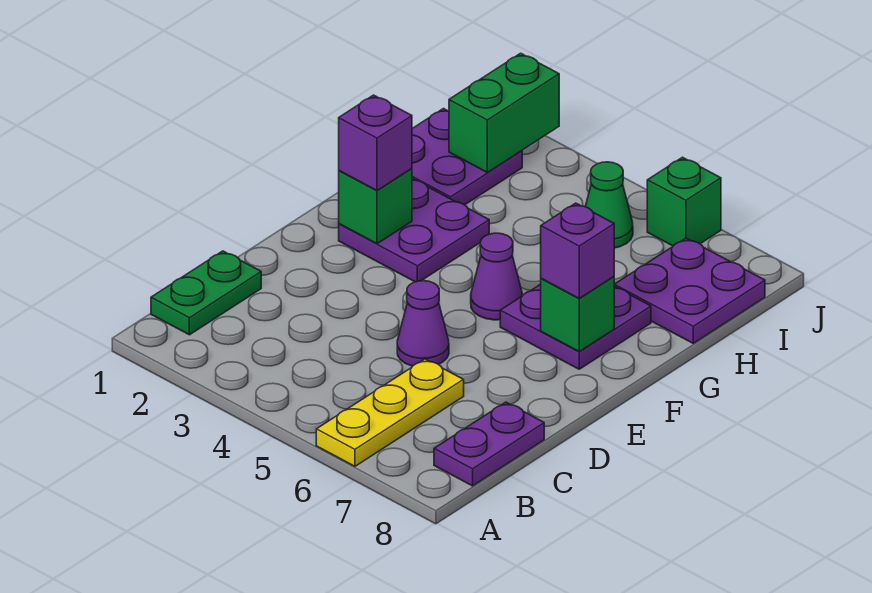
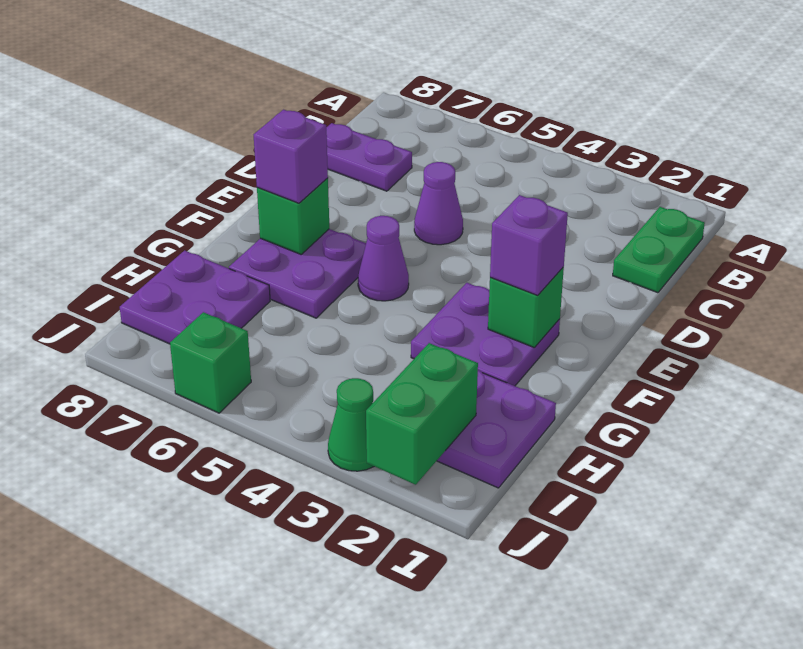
yellow 1x3 plate [316,359,464,466] -> none
purple 1x2 plate [434,402,544,486] -> purple 1x2 plate turned to [326,123,412,191]
green 1x1 cone [585,162,633,248] -> green 1x1 cone moved to [328,378,374,471]

